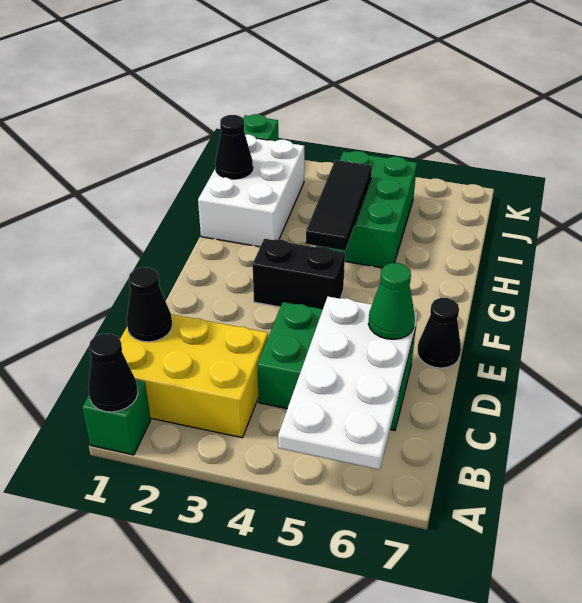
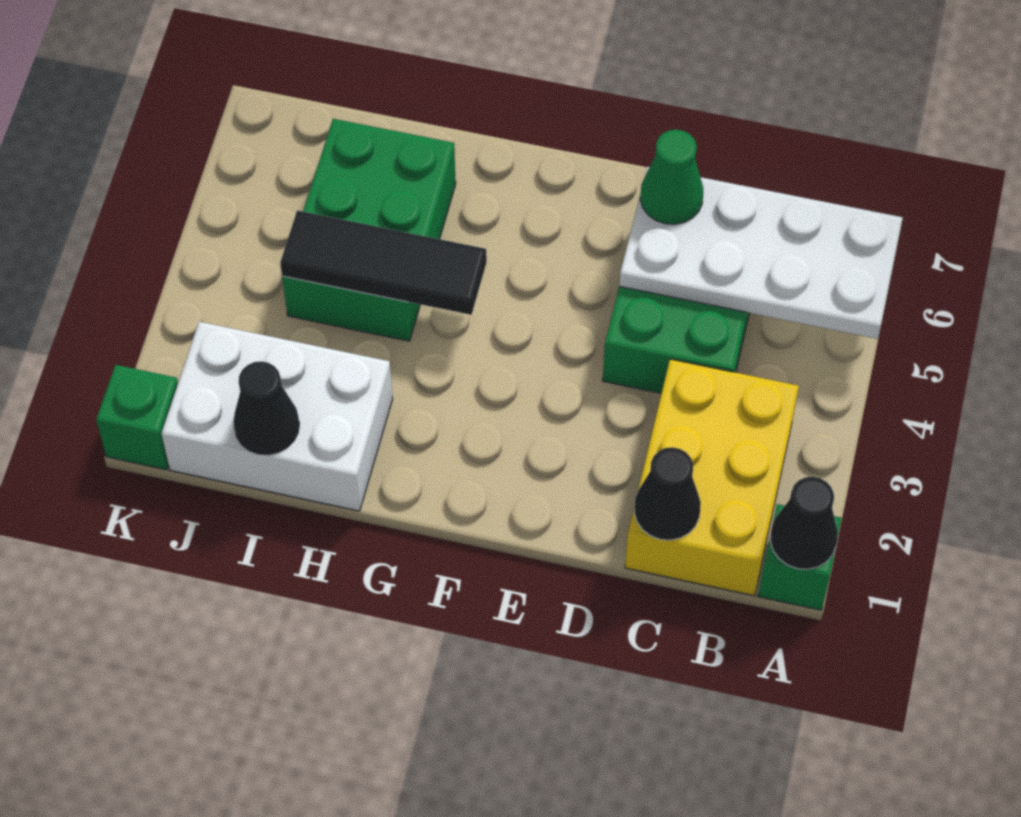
black 1x1 cone [418,298,461,368] -> none
black 1x2 brick [253,239,345,309] -> none
green 2x3 brick [316,151,417,268] -> green 2x3 brick turned to [282,119,456,341]

